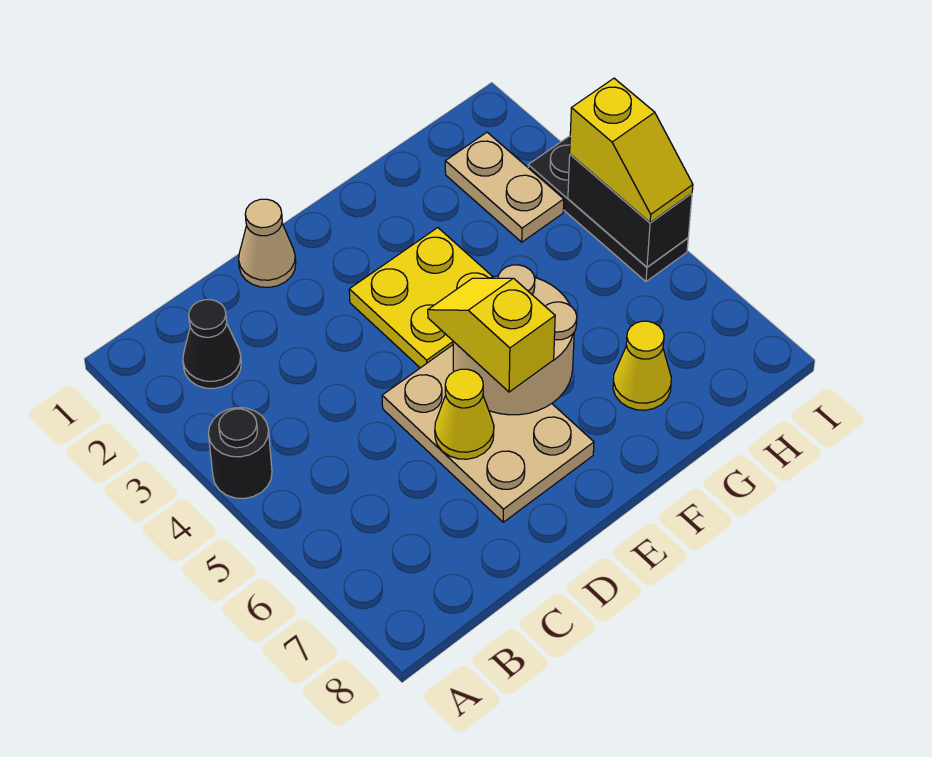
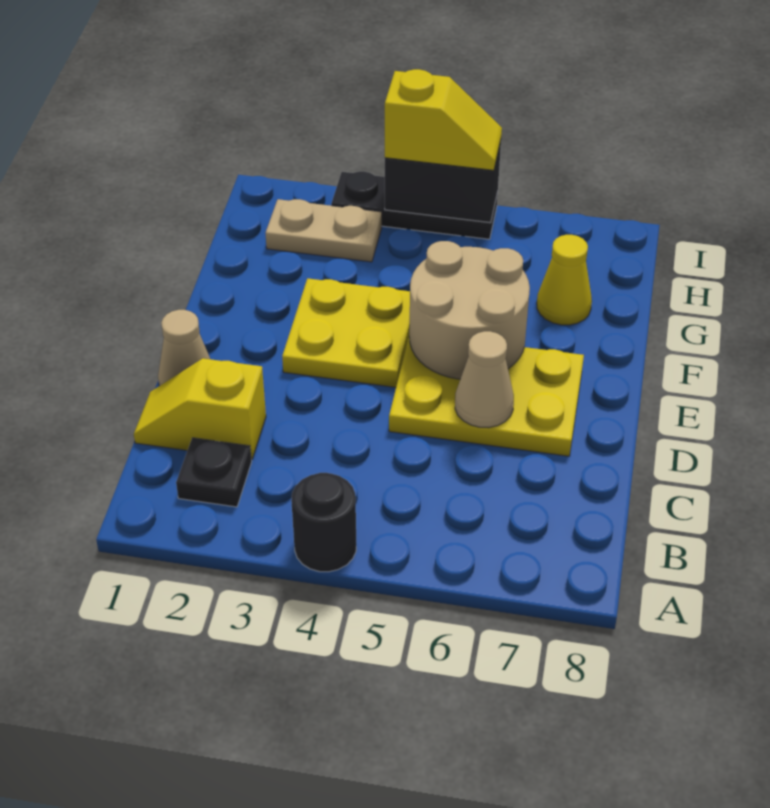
black 1x1 cone [183,300,241,389] -> black 1x1 plate [176,438,252,507]
tan 2x3 plate [382,345,594,522] -> yellow 2x3 plate [389,338,584,456]
yellow 1x1 cone [435,369,494,459] -> tan 1x1 cone [455,331,514,428]
yellow 1x2 slope [428,278,555,392] -> yellow 1x2 slope moved to [134,358,266,460]

